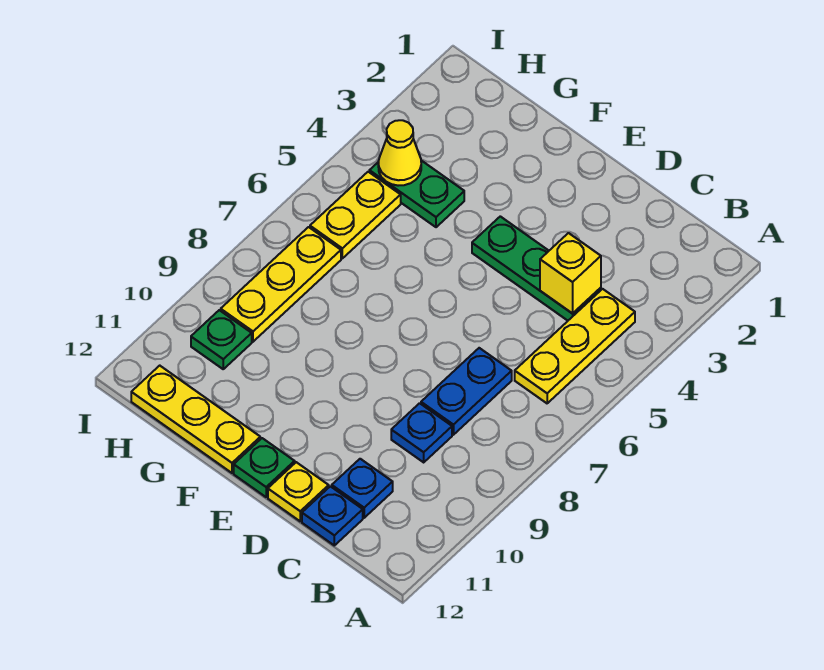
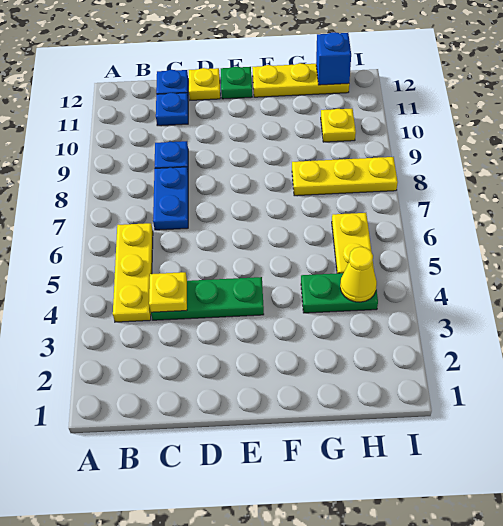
yellow 1x1 brick [540,233,601,314] -> yellow 1x1 plate [149,272,187,312]
yellow 1x3 plate [221,227,341,342] -> yellow 1x3 plate turned to [292,157,398,196]
green 1x1 plate [191,310,252,369] -> yellow 1x1 plate [321,108,356,142]
none -> blue 1x1 brick [316,32,351,85]

